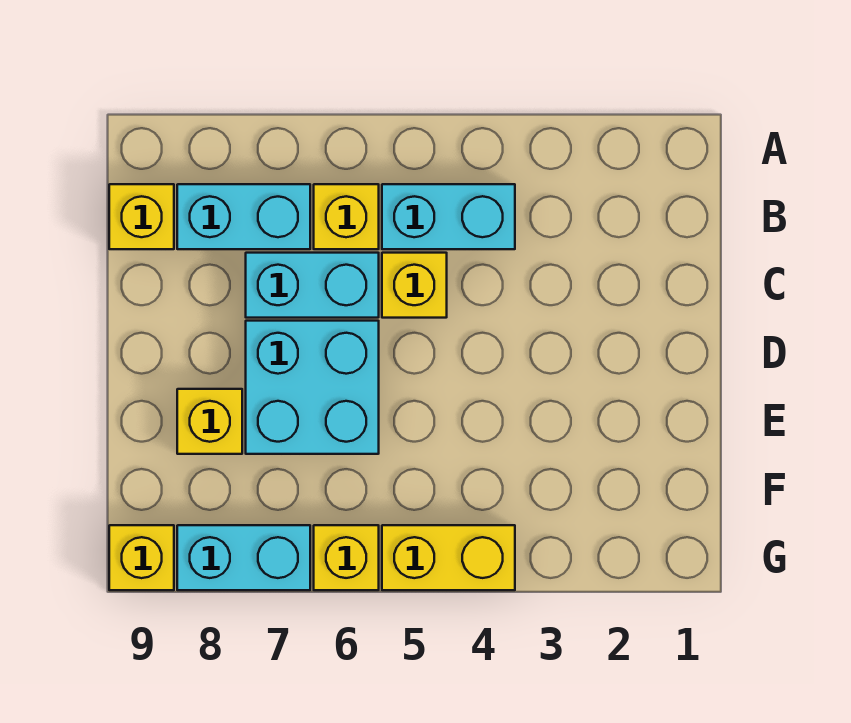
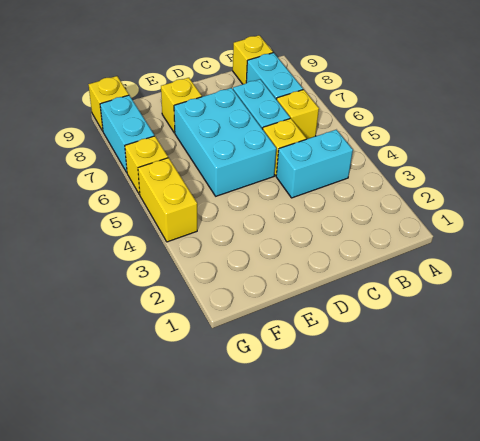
cyan 1x2 brick [382,184,515,249] -> cyan 1x2 brick turned to [276,130,353,198]
cyan 2x2 brick [246,321,379,454] -> cyan 2x3 brick [174,88,276,196]

